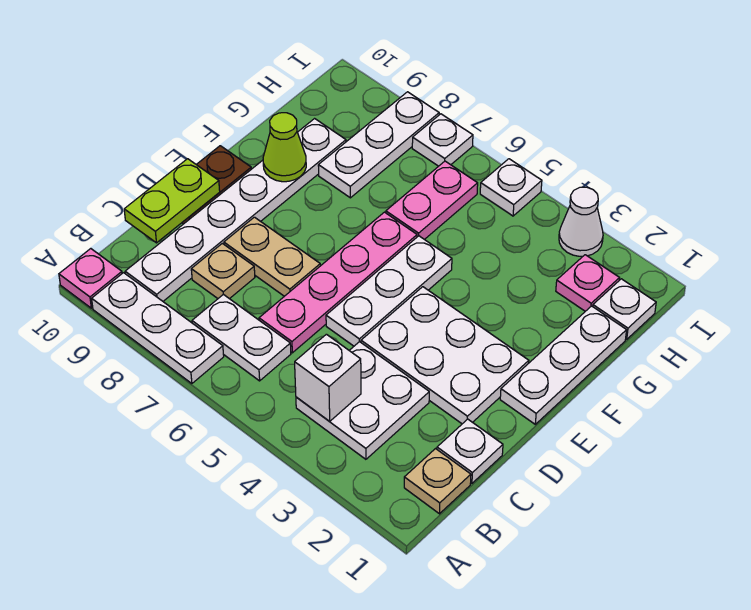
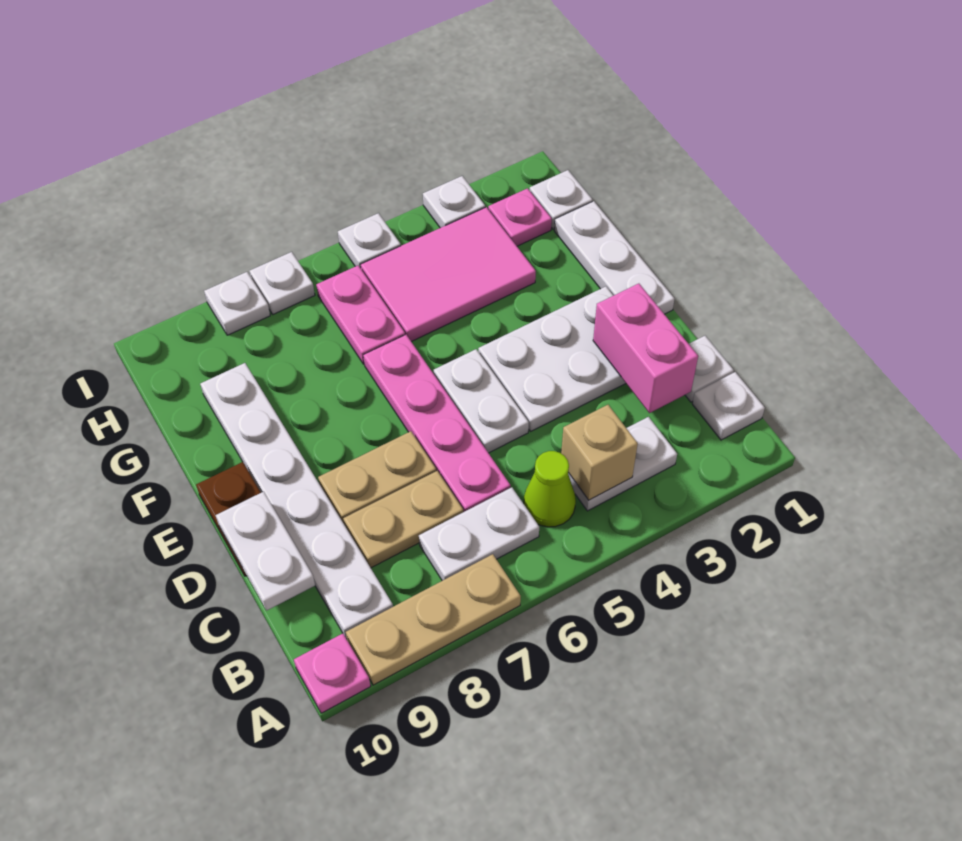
white 1x3 plate [92,273,224,384] -> tan 1x3 plate [346,554,521,685]
tan 1x1 plate [404,449,471,514] -> white 1x1 plate [692,372,765,440]
white 2x2 plate [296,342,429,459] -> white 1x2 plate [568,417,677,511]
white 1x1 brick [295,334,361,421] -> tan 1x1 brick [561,405,638,500]
none -> pink 1x2 brick [593,284,698,413]
tan 1x1 plate [191,243,255,299] -> tan 1x2 plate [343,471,463,568]
lime 1x2 plate [124,159,220,243] -> white 1x2 plate [216,492,315,611]
white 1x3 plate [326,236,452,346] -> white 1x2 plate [434,349,529,453]
lime 1x1 cone [263,113,306,182] -> lime 1x1 cone moved to [524,451,576,527]
none -> pink 2x3 tile [361,207,536,342]
white 1x3 plate [318,92,439,198] -> white 1x1 plate [204,272,270,335]
white 1x1 cone [559,187,603,256] -> white 1x1 plate [423,176,485,228]

